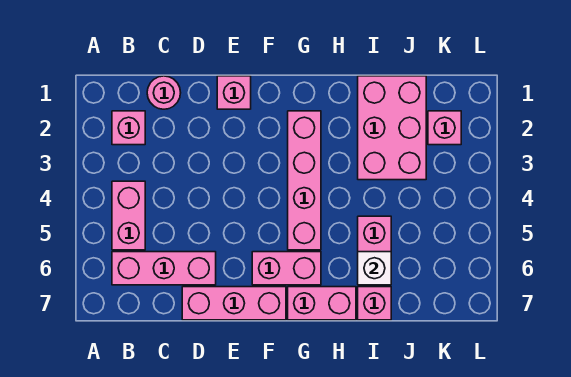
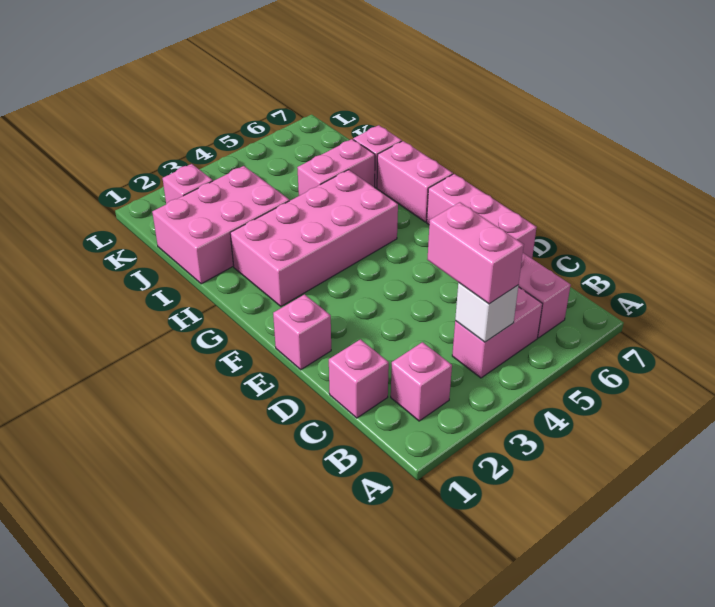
pink 1x1 round brick [147,76,181,109] -> pink 1x1 brick [329,339,389,418]
pink 1x2 brick [252,252,321,285] -> pink 1x2 brick moved to [427,202,524,304]
pink 1x4 brick [288,111,321,250] -> pink 2x4 brick [230,170,398,306]
white 1x1 brick [358,252,391,285] -> white 1x1 brick moved to [455,282,518,342]

